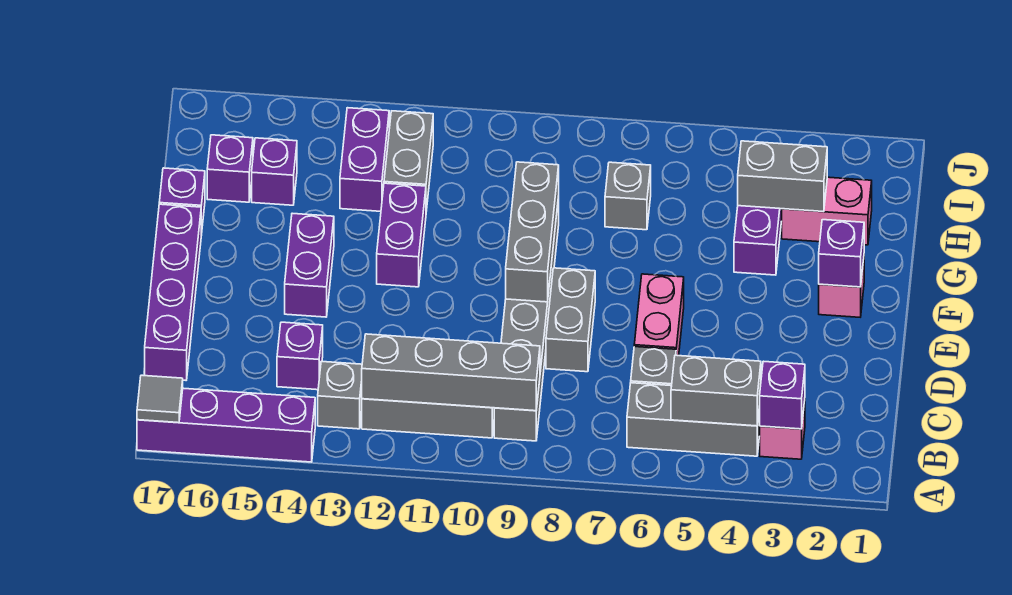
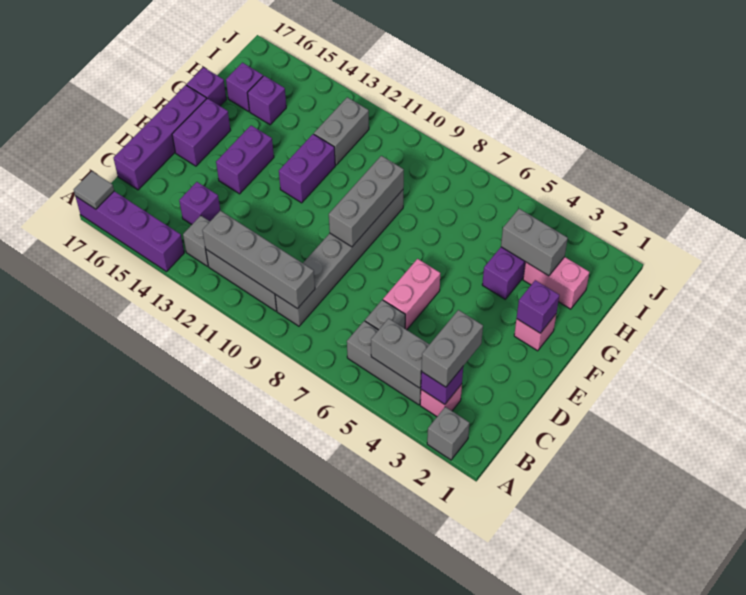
grey 1x2 brick [546,268,595,372] -> grey 1x2 brick moved to [422,310,483,387]
grey 1x1 brick [605,162,651,230] -> grey 1x1 brick moved to [427,407,469,460]
purple 1x2 brick [340,108,389,211] -> purple 1x2 brick moved to [172,98,230,166]

